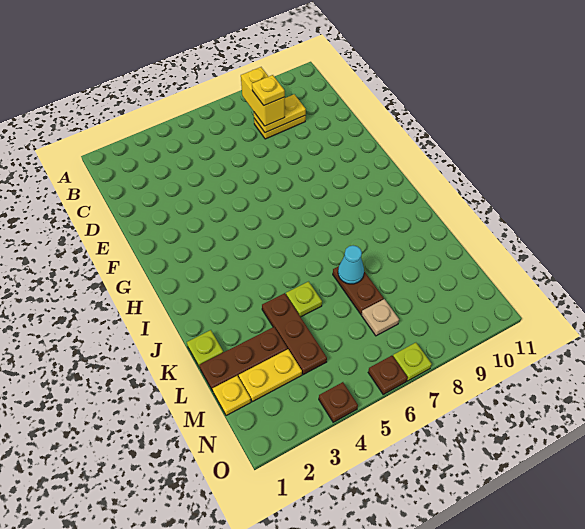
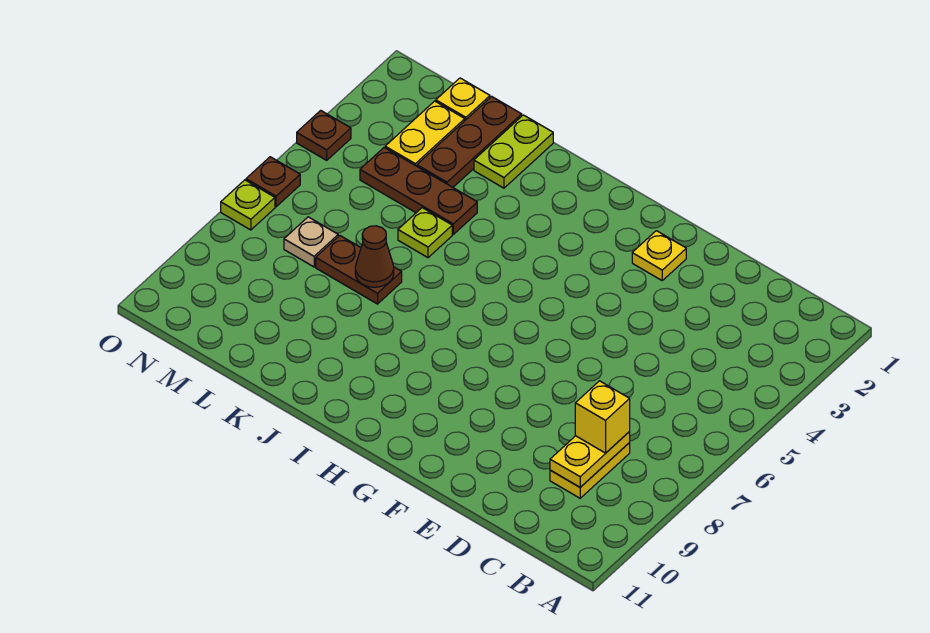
yellow 1x2 brick [241,67,285,126] -> yellow 1x1 brick [575,381,630,453]
yellow 1x1 plate [252,75,285,105] -> yellow 1x1 plate moved to [632,231,686,280]
lime 1x1 plate [187,330,223,368] -> lime 1x2 plate [474,115,553,188]
cyan 1x1 cone [338,246,364,284] -> brown 1x1 cone [355,226,394,287]

